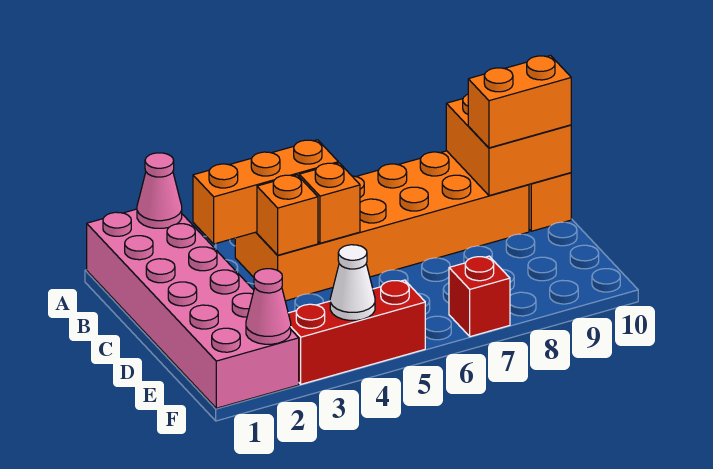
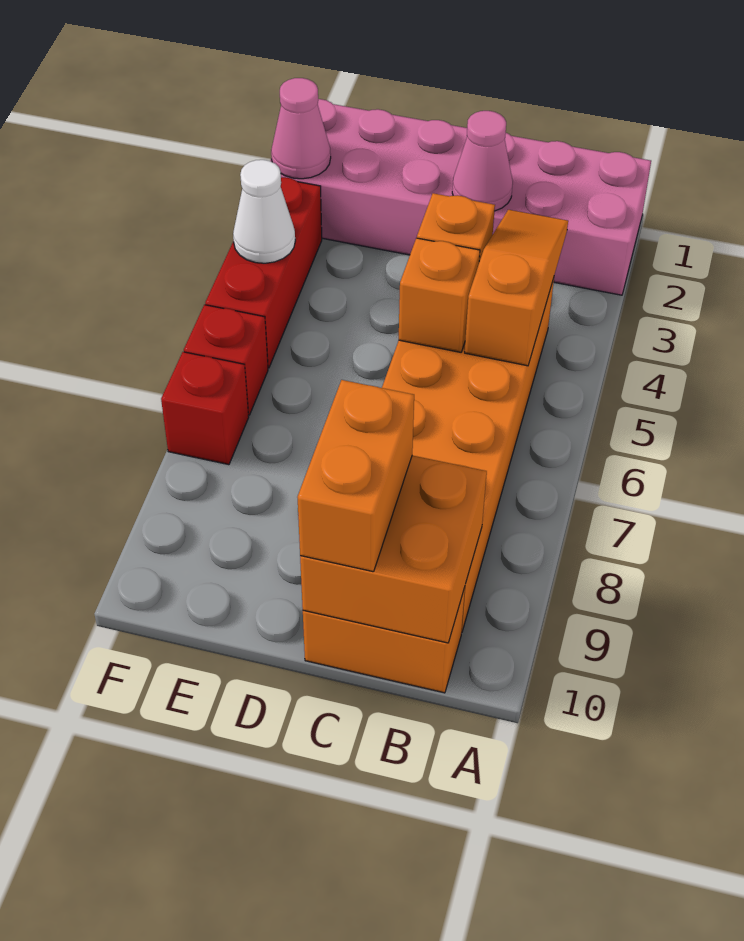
pink 1x1 cone [137,153,182,228] -> pink 1x1 cone moved to [452,111,513,211]
orange 1x3 brick [193,140,338,244] -> orange 1x3 slope [465,210,568,366]
none -> red 1x1 brick [184,305,268,415]

